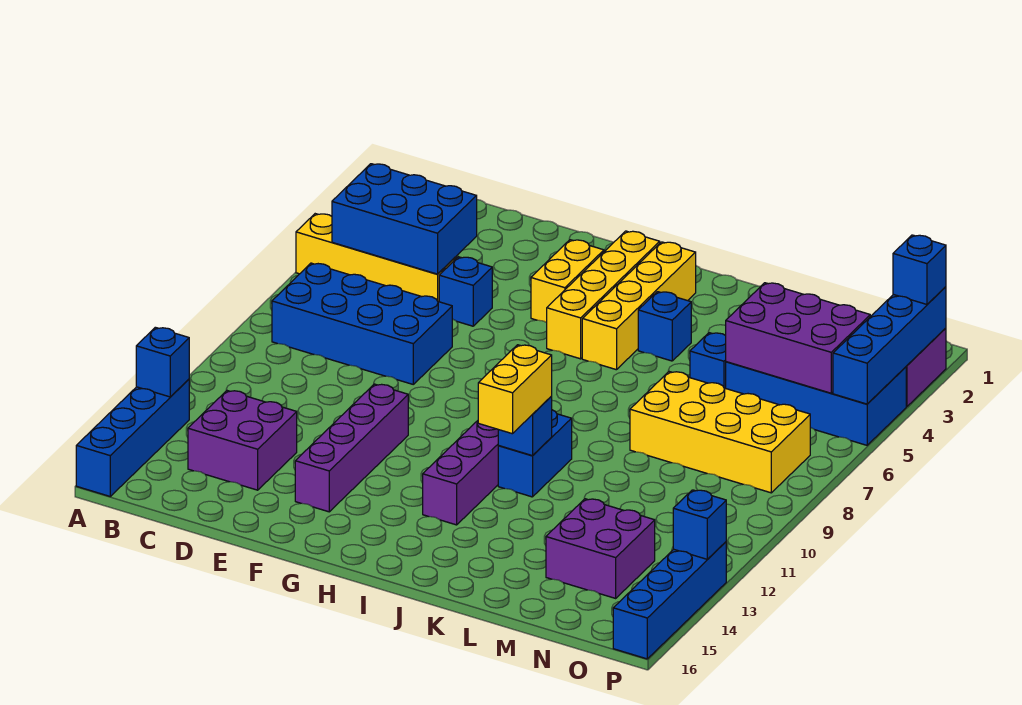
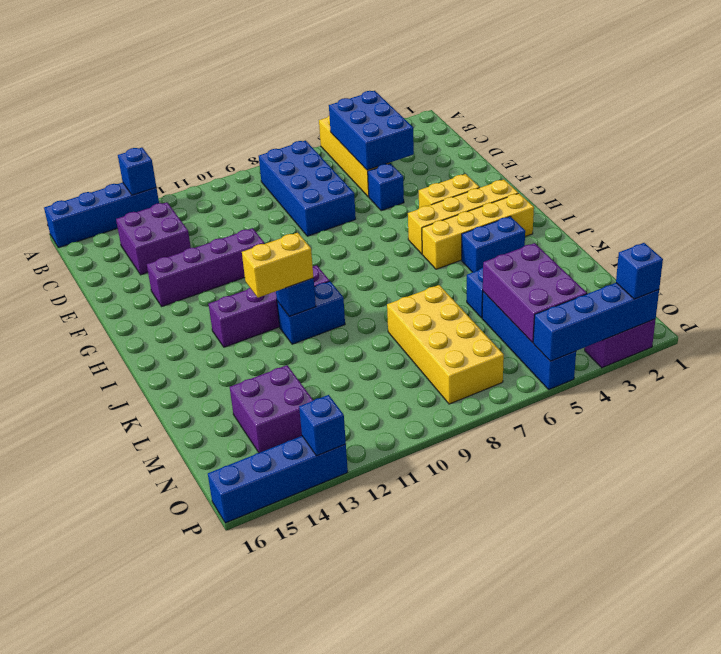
blue 1x1 brick [638,292,691,361] -> blue 1x2 brick [462,216,525,272]
blue 2x4 brick [726,362,906,445] -> blue 1x4 brick [482,292,576,389]

